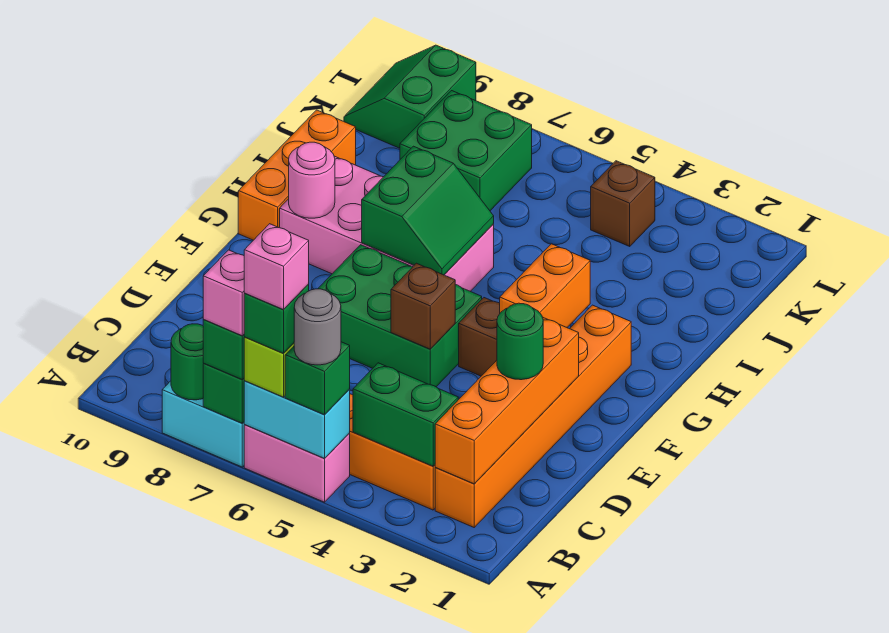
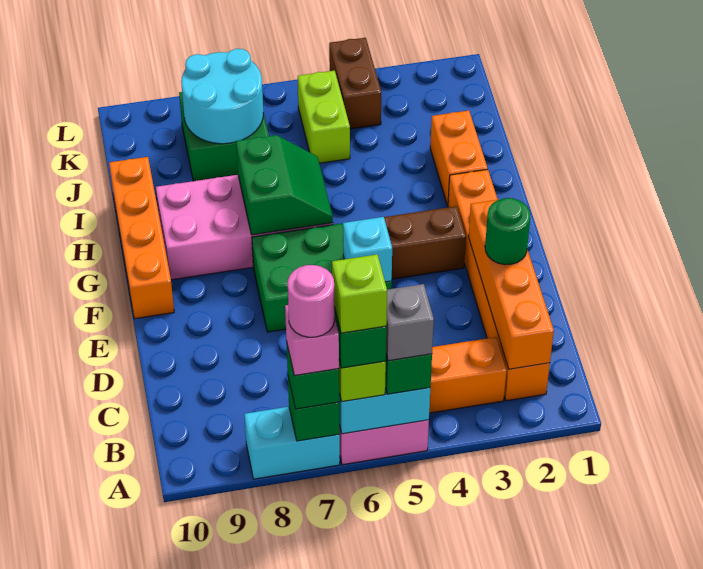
grey 1x1 round brick [294,289,341,365] -> grey 1x1 brick [386,284,434,361]
pink 1x1 brick [244,224,309,310] -> lime 1x1 brick [332,254,387,333]
green 1x1 round brick [171,324,204,400] -> none
green 1x2 brick [353,363,458,466] -> none
brown 1x1 brick [391,263,455,349] -> cyan 1x1 brick [343,217,392,282]
orange 1x2 brick [500,244,590,327] -> orange 1x2 brick moved to [430,111,488,206]
pink 1x1 round brick [289,142,335,218] -> pink 1x1 round brick moved to [288,265,335,337]
orange 1x3 brick [238,110,356,240] -> orange 1x4 brick [109,157,174,319]
none -> lime 1x2 brick [298,71,350,163]
none -> cyan 2x2 round brick [181,49,263,144]
brown 1x1 brick [591,161,655,246] -> brown 1x2 brick [329,38,381,129]
green 2x2 slope [344,45,476,148] -> none

